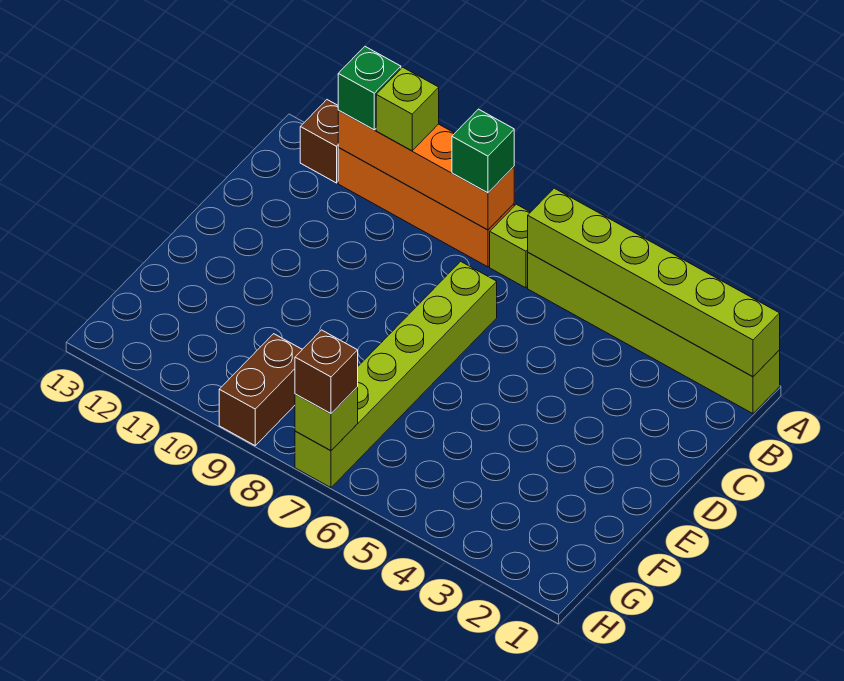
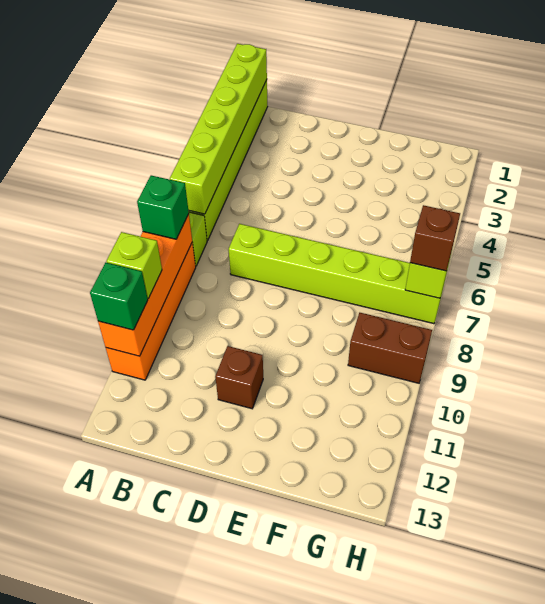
brown 1x1 brick [300,100,339,183] -> brown 1x1 brick moved to [215,346,263,409]

